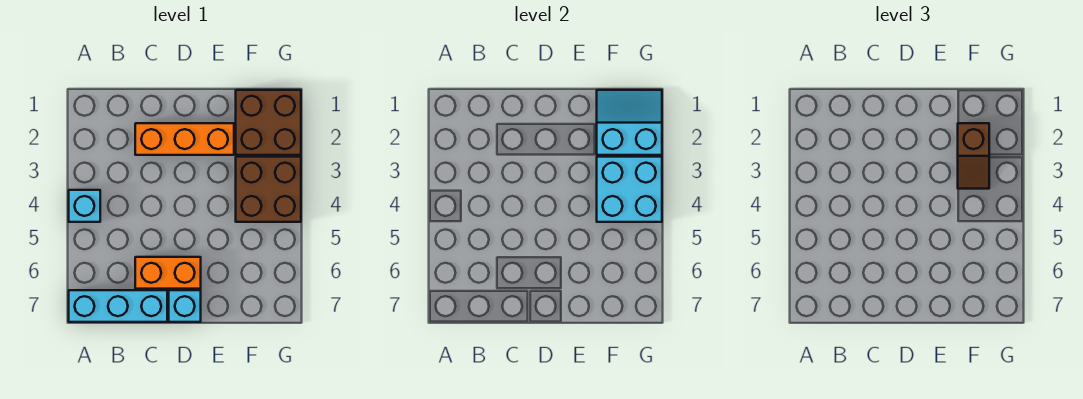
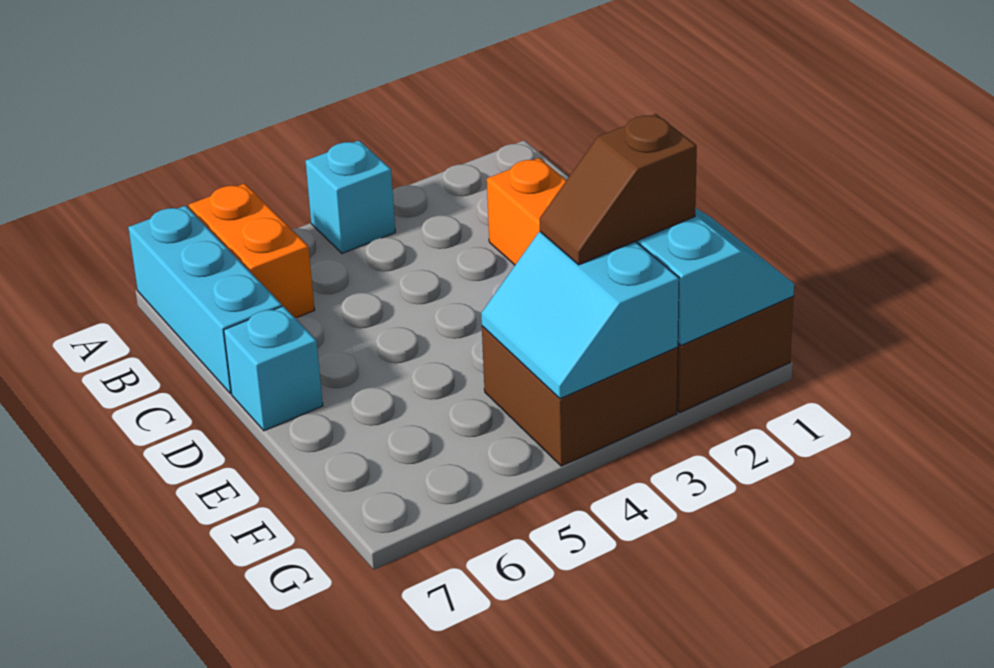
orange 1x2 brick [135,257,201,289] -> orange 1x2 brick moved to [189,183,315,318]
cyan 2x2 brick [597,157,662,222] -> cyan 2x2 slope [481,232,679,399]

